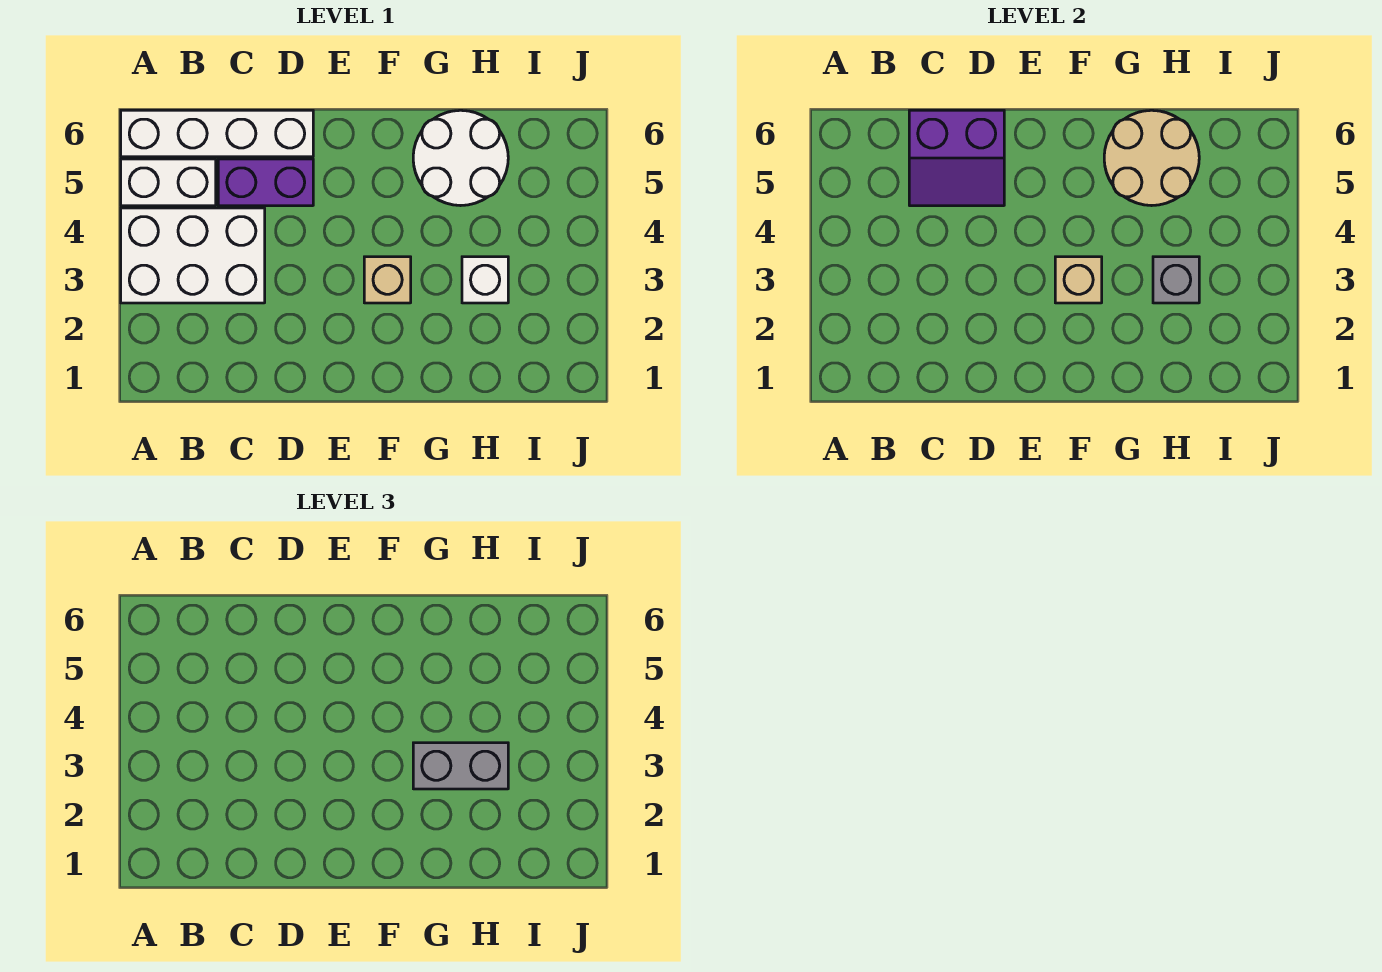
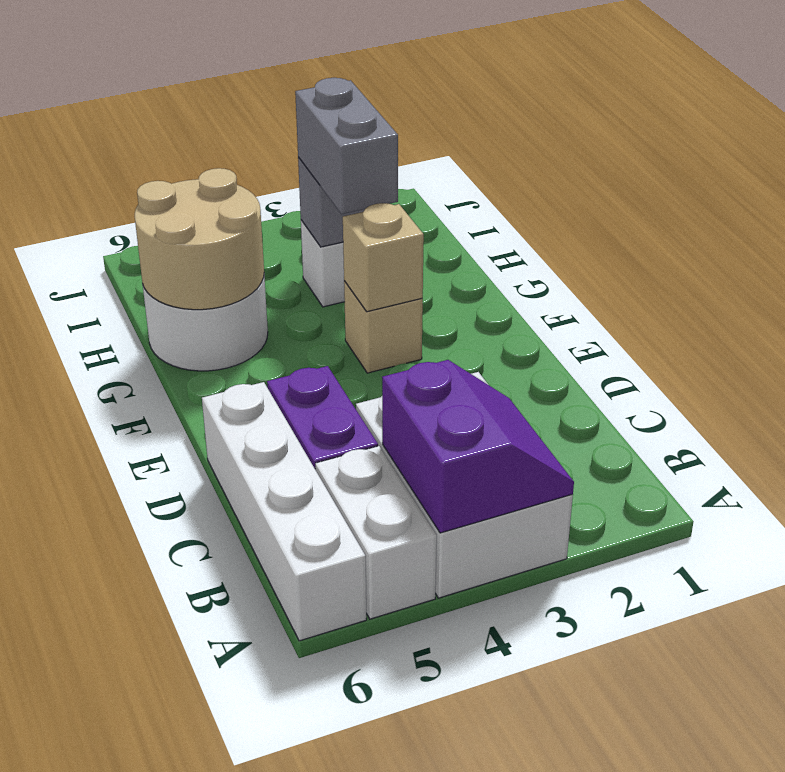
purple 2x2 slope [909,110,1004,206] -> purple 2x2 slope moved to [382,360,574,533]

